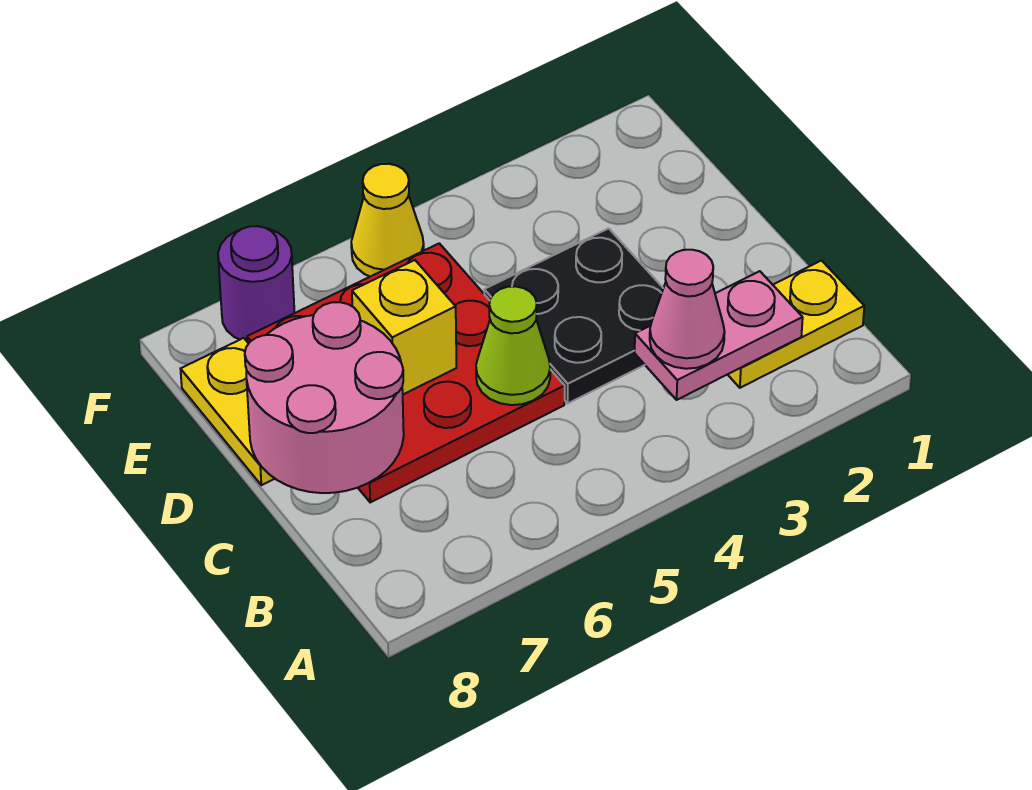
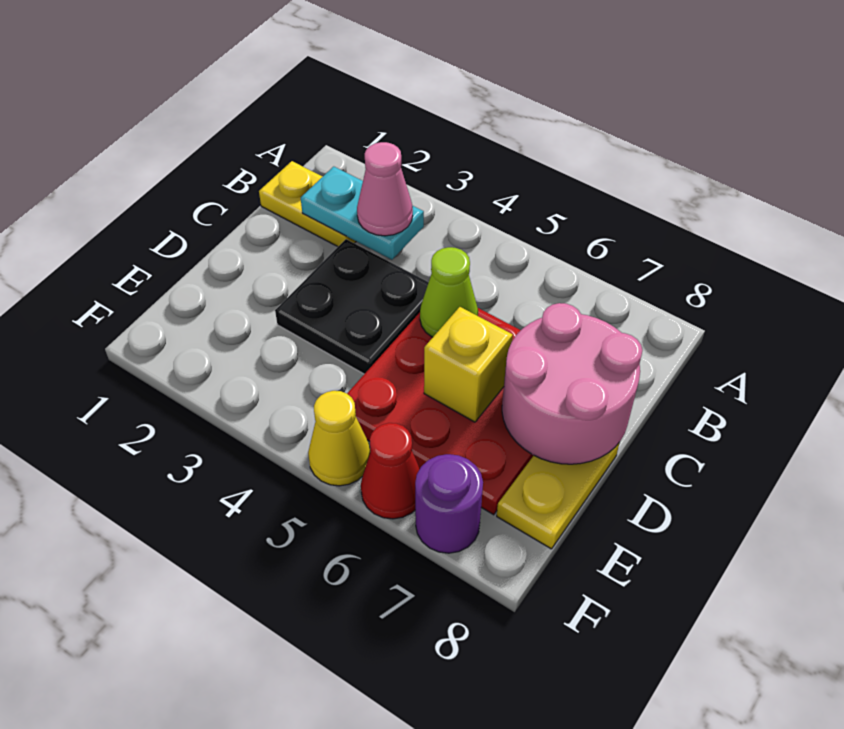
pink 1x2 plate [635,271,803,400] -> cyan 1x2 plate [301,167,424,260]
none -> red 1x1 cone [361,423,420,519]

